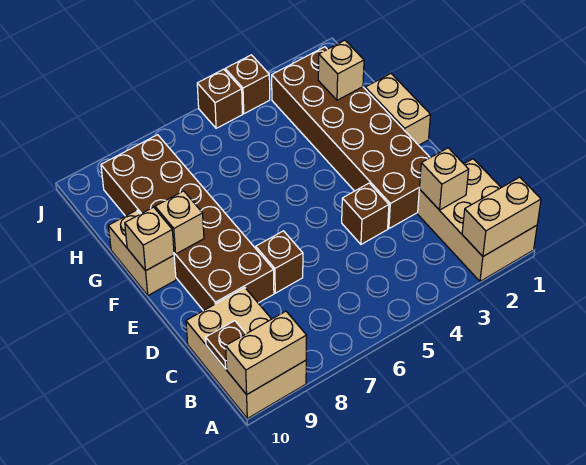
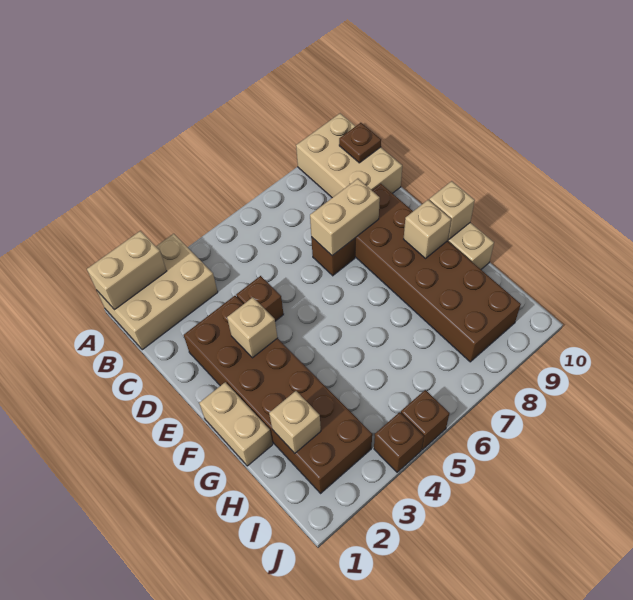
tan 2x3 brick [418,159,537,281] -> tan 2x3 brick turned to [97,234,218,350]
tan 1x2 brick [226,311,307,395] -> tan 1x2 brick moved to [310,179,380,256]
tan 1x1 brick [419,148,469,210] -> tan 1x1 brick moved to [227,297,277,358]

